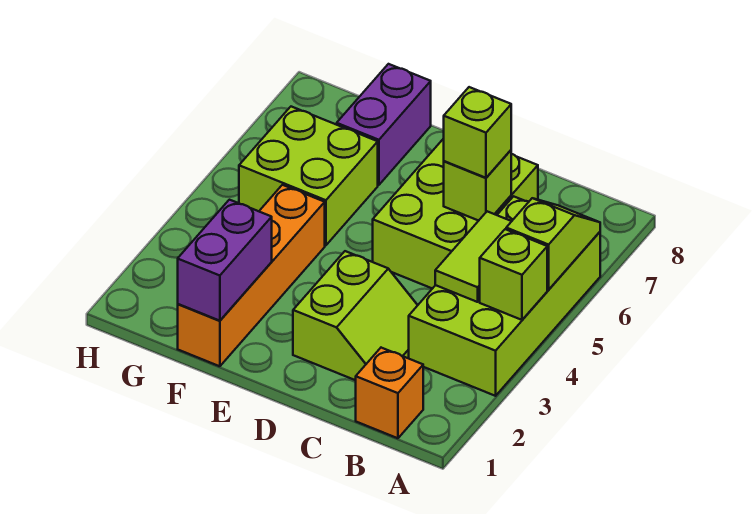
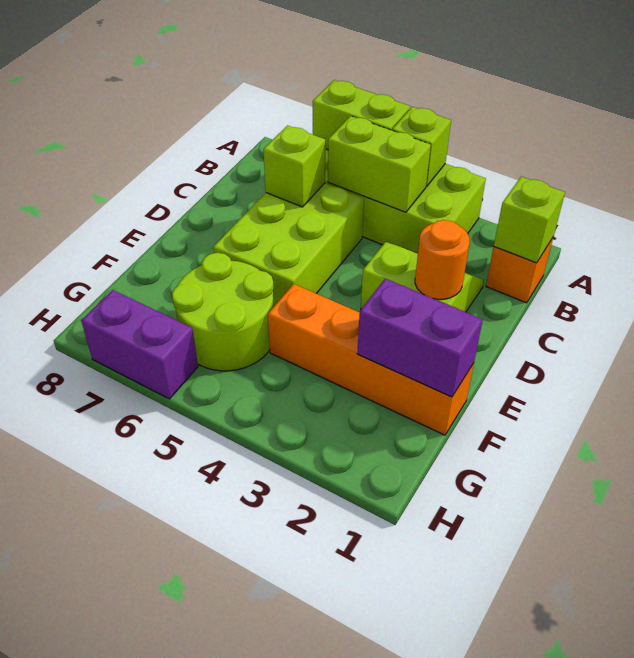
lime 1x2 slope [506,198,600,290] -> lime 1x2 brick [313,80,410,150]
lime 1x2 tile [435,211,512,302] -> lime 1x2 brick [328,116,431,212]
lime 2x3 brick [373,139,538,289] -> lime 2x3 brick turned to [213,183,364,306]
lime 1x1 brick [444,87,511,178] -> lime 1x1 brick moved to [494,177,565,263]
none -> orange 1x1 round brick [415,220,470,299]
lime 2x2 brick [239,107,378,245] -> lime 2x2 round brick [172,253,274,371]
purple 1x2 brick [337,64,431,185] -> purple 1x2 brick moved to [81,290,198,399]

